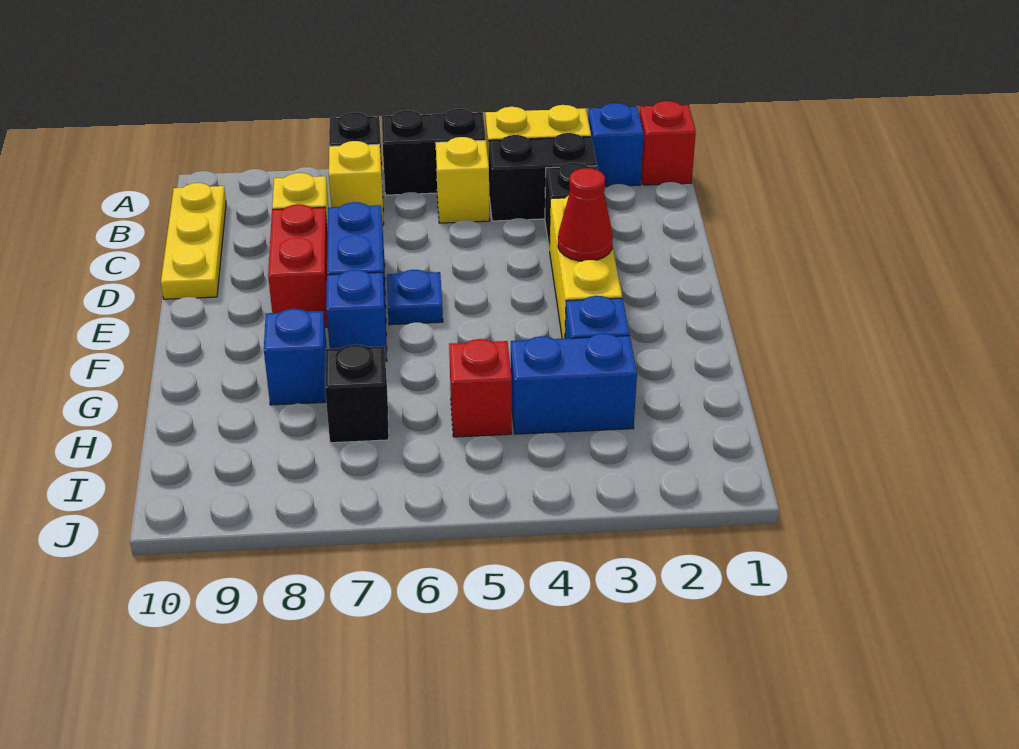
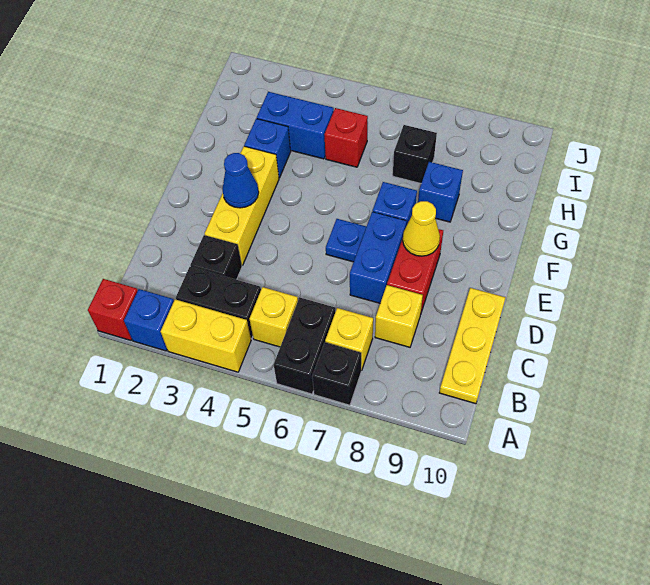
black 1x2 brick [382,109,486,195] -> black 1x2 brick turned to [274,298,335,394]
red 1x1 cone [558,168,613,261] -> blue 1x1 cone [222,153,259,208]
none -> yellow 1x1 cone [403,201,440,256]

